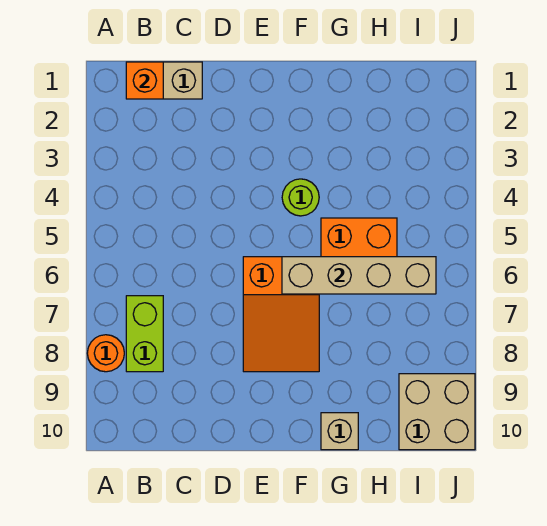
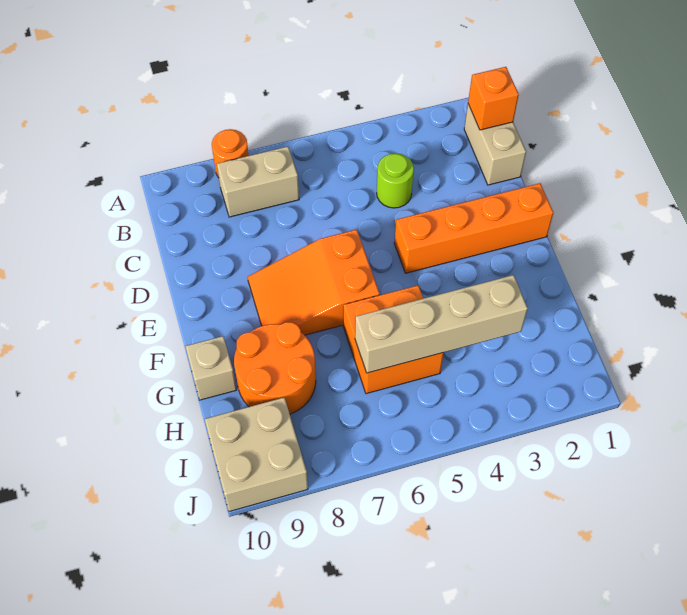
lime 1x2 brick [126,296,163,372] -> tan 1x2 brick [217,147,299,217]
none -> orange 1x4 brick [394,183,553,273]
lime 1x1 round brick [282,179,319,216] -> lime 1x1 round brick moved to [377,153,414,208]
tan 1x4 brick [282,257,436,294] -> tan 1x4 brick turned to [355,275,528,373]
none -> orange 2x2 round brick [234,322,316,414]

